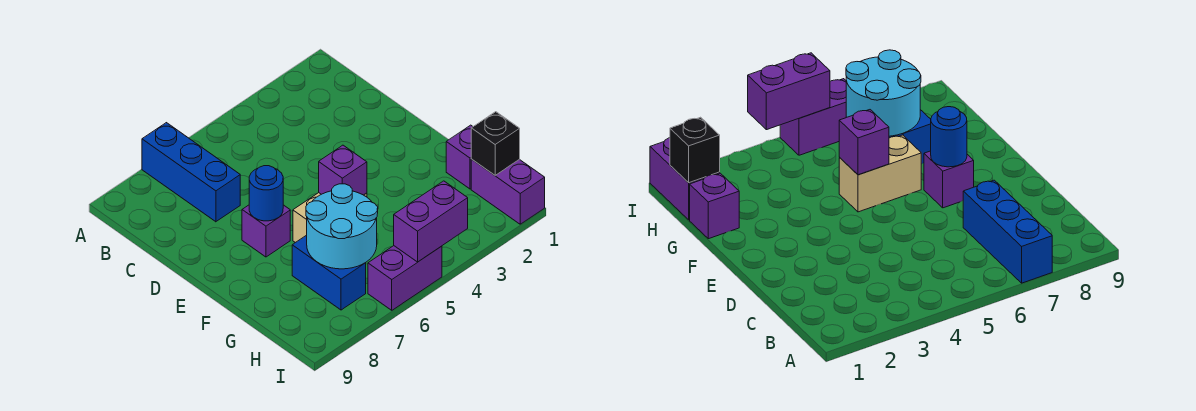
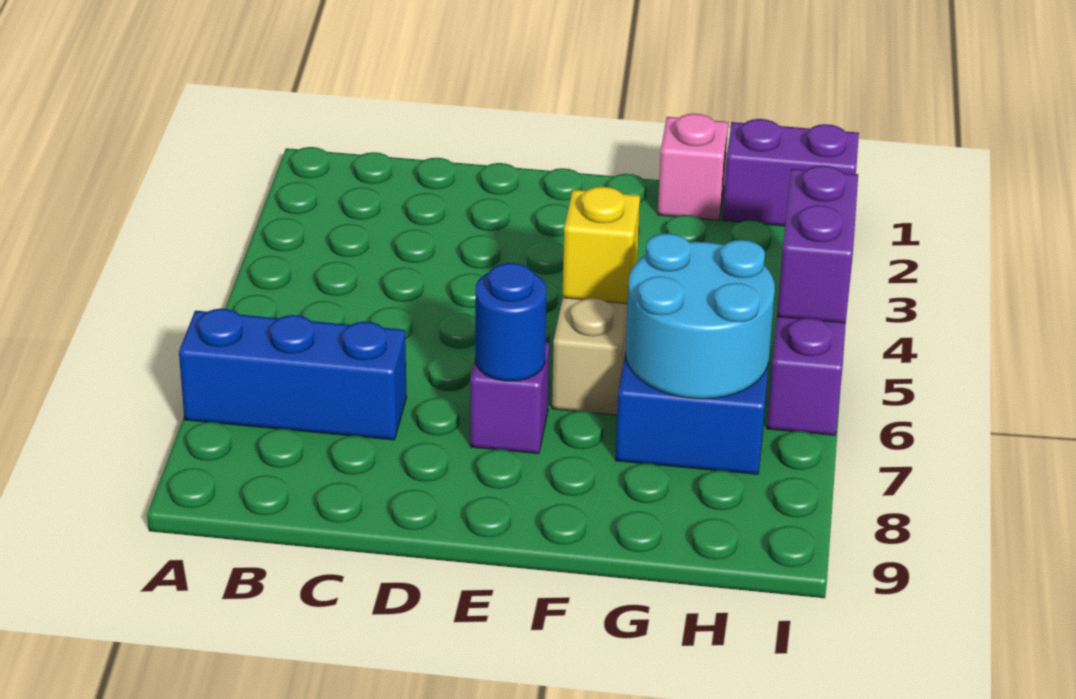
purple 1x1 brick [319,145,367,195] -> yellow 1x1 brick [562,187,640,304]
purple 1x1 brick [446,125,473,189] -> pink 1x1 brick [658,113,728,220]
black 1x1 brick [471,112,520,175] -> none

